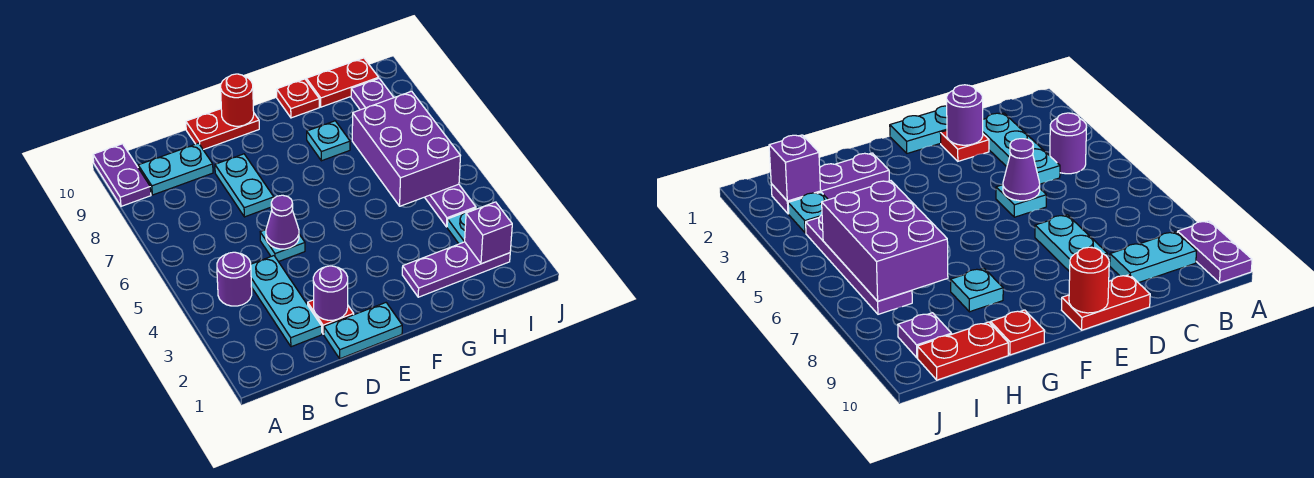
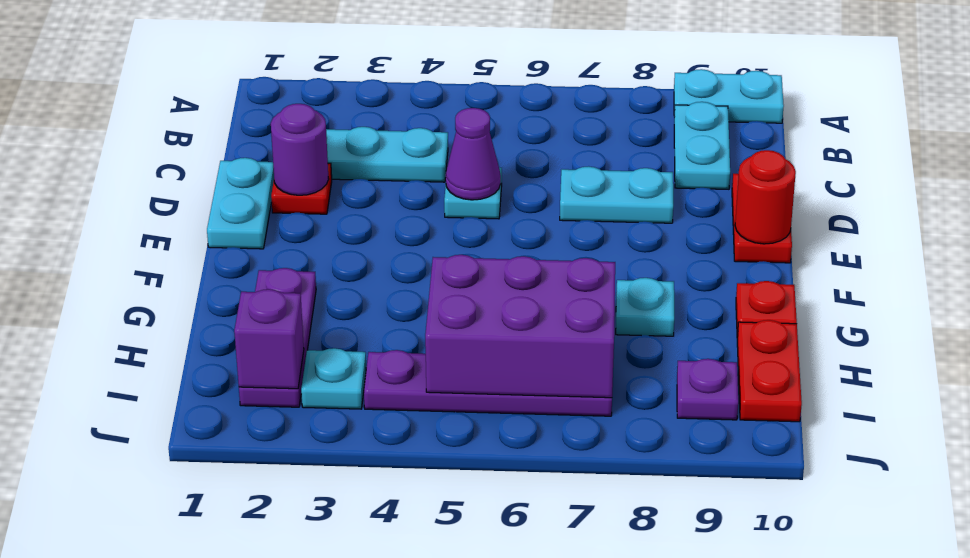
purple 1x2 plate [93,144,151,206] -> cyan 1x2 plate [674,69,784,123]
purple 1x1 round brick [217,252,252,306] -> none

